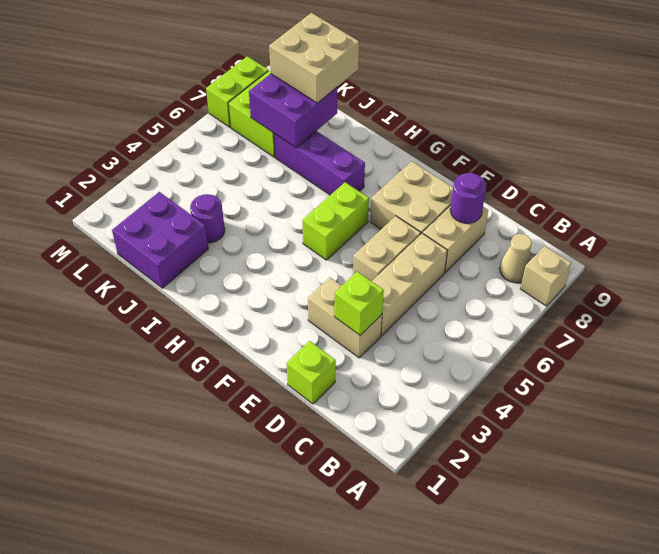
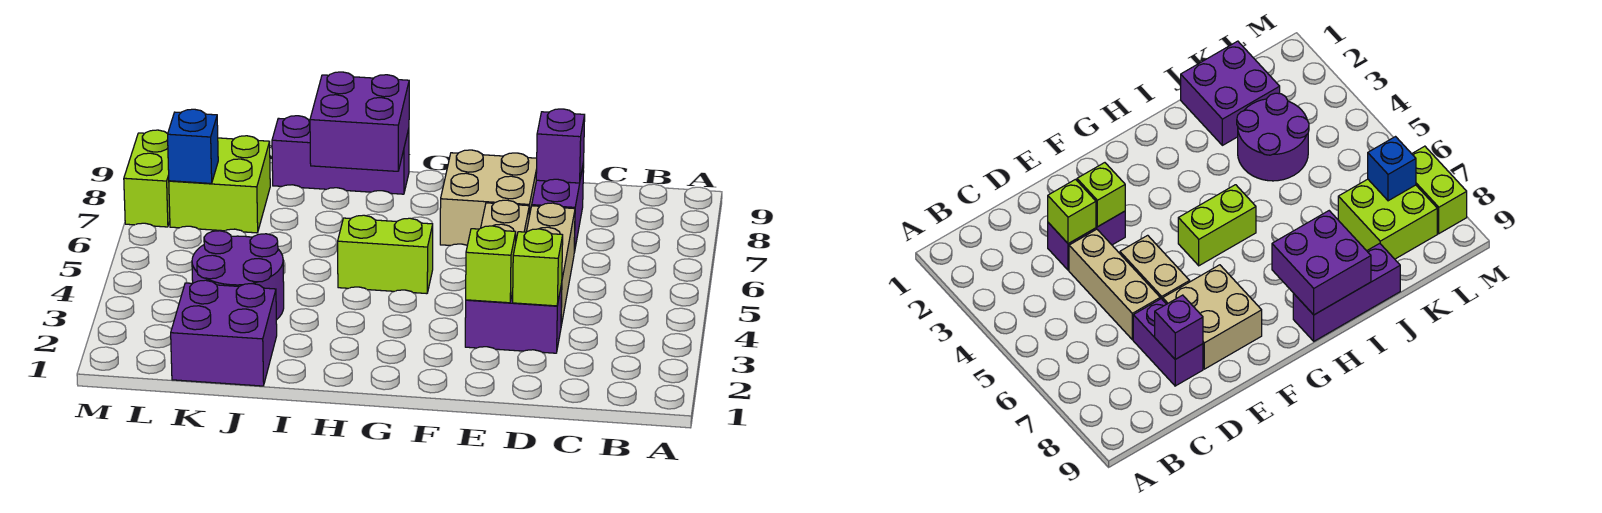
tan 1x1 brick [520,246,571,306] -> none
tan 1x1 cone [500,234,532,283] -> none
lime 1x1 brick [287,341,336,404] -> lime 1x1 brick moved to [466,226,516,303]
tan 1x2 brick [308,278,382,358] -> purple 1x2 brick [465,284,562,353]
tan 1x2 brick [423,206,488,272] -> purple 1x2 brick [532,162,584,252]
purple 1x1 round brick [450,173,486,223] -> purple 1x1 brick [536,109,585,183]
lime 1x2 brick [302,182,369,260] -> lime 1x2 brick turned to [338,215,433,294]
purple 1x3 brick [274,131,365,195] -> purple 1x3 brick moved to [272,116,409,194]
purple 1x1 round brick [190,194,225,243] -> purple 2x2 round brick [192,231,284,320]
purple 2x2 brick [249,74,338,147] -> purple 2x2 brick moved to [310,72,409,171]
tan 2x2 brick [269,13,359,103] -> none
none -> blue 1x1 brick [168,109,218,183]

